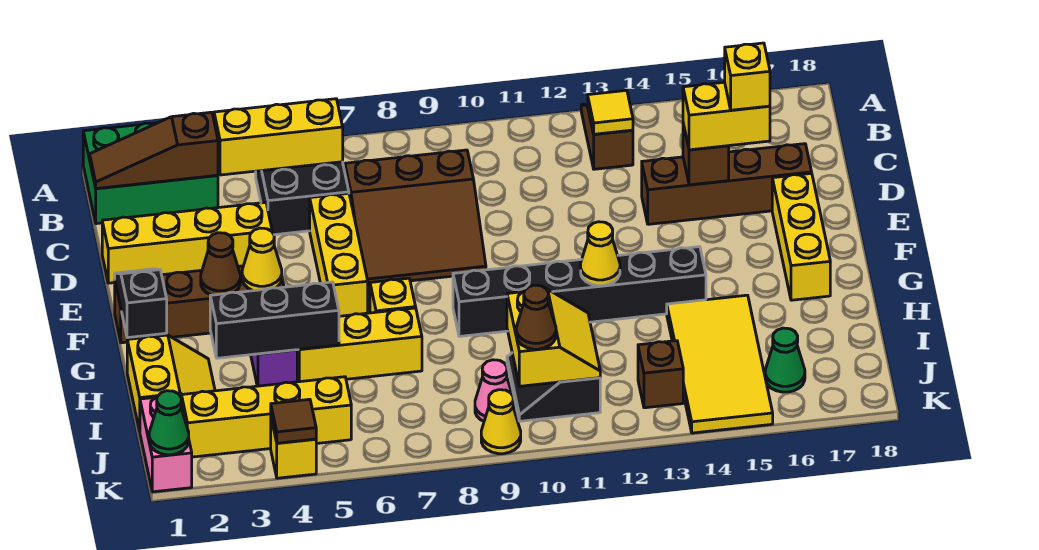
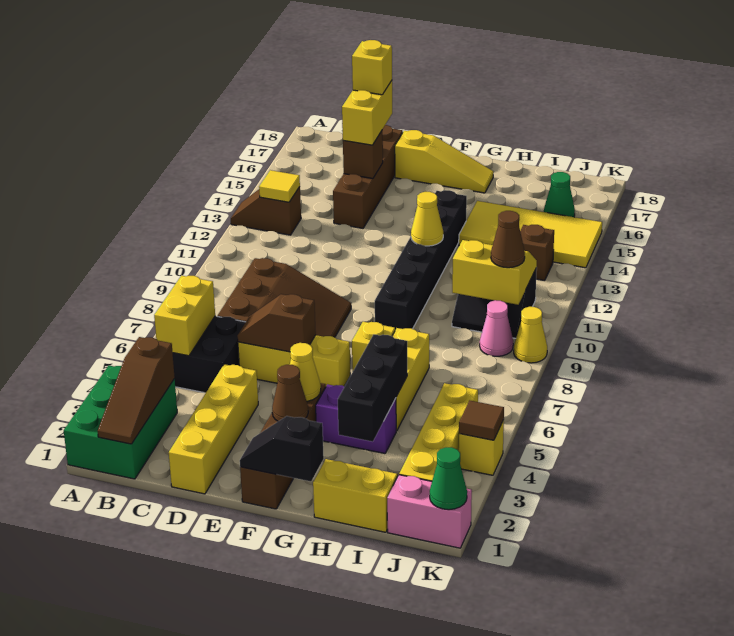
yellow 1x3 brick [214,99,343,175] -> yellow 1x2 brick [154,276,215,356]
none -> brown 1x2 slope [237,294,316,352]
yellow 1x3 brick [772,173,830,300] -> yellow 1x3 slope [395,130,494,193]

